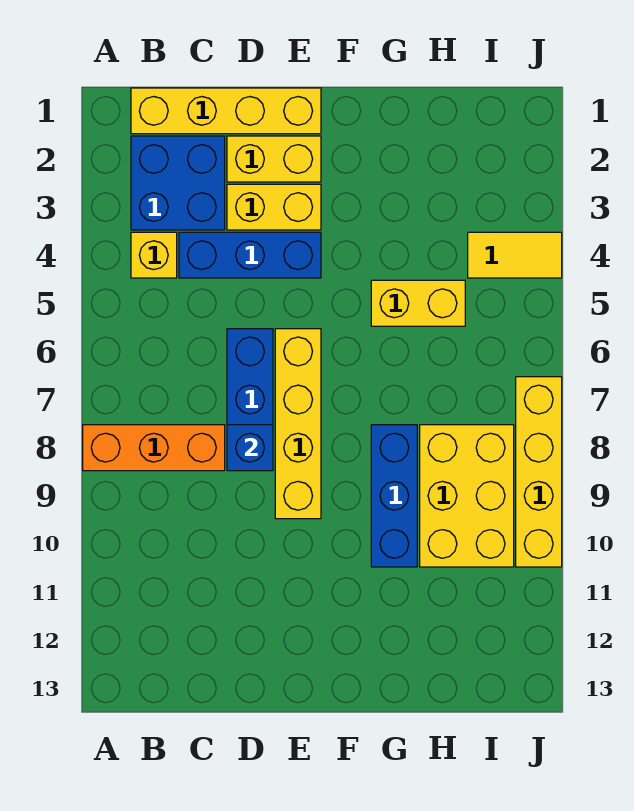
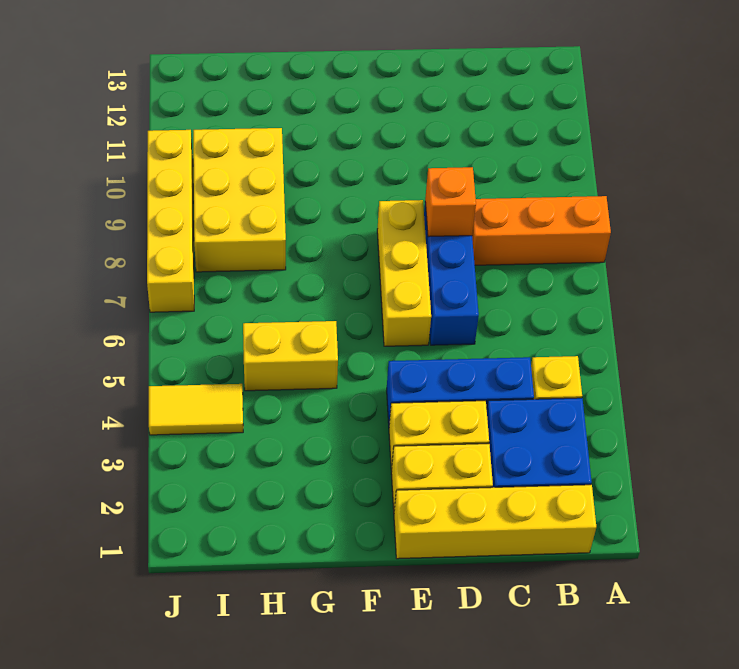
blue 1x1 brick [227,425,273,471] -> orange 1x1 brick [425,167,476,237]
yellow 1x4 brick [275,329,321,519] -> yellow 1x3 brick [377,200,431,346]
blue 1x3 brick [371,425,417,567] -> none

